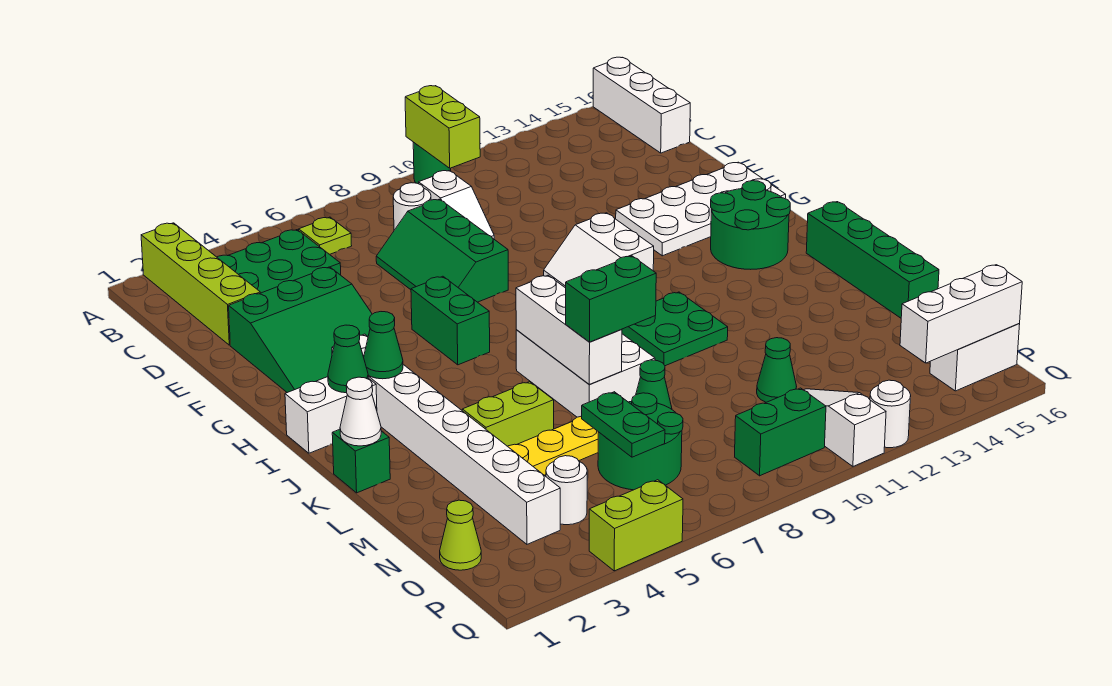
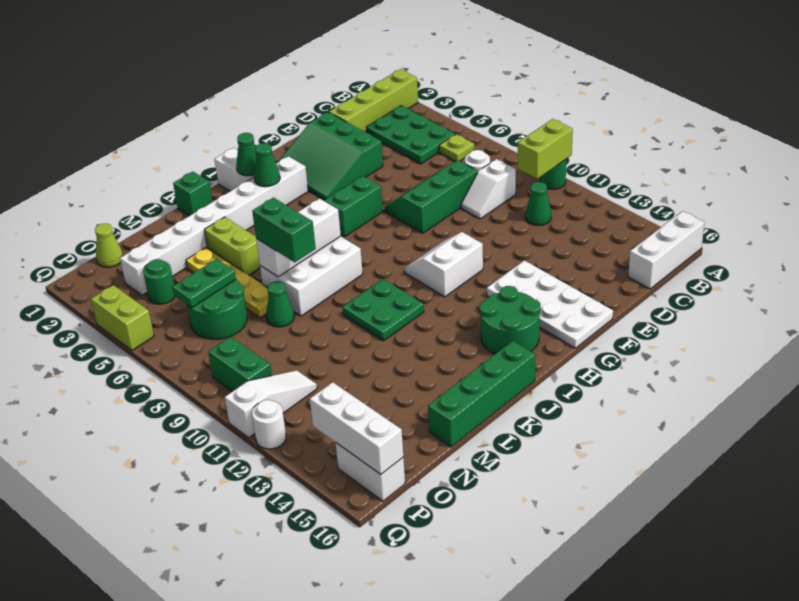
white 1x1 cone [340,377,381,446] -> none
green 1x1 cone [757,338,797,402] -> green 1x1 cone moved to [525,182,551,226]
white 1x1 round brick [546,456,587,525] -> green 1x1 round brick [143,259,175,304]

